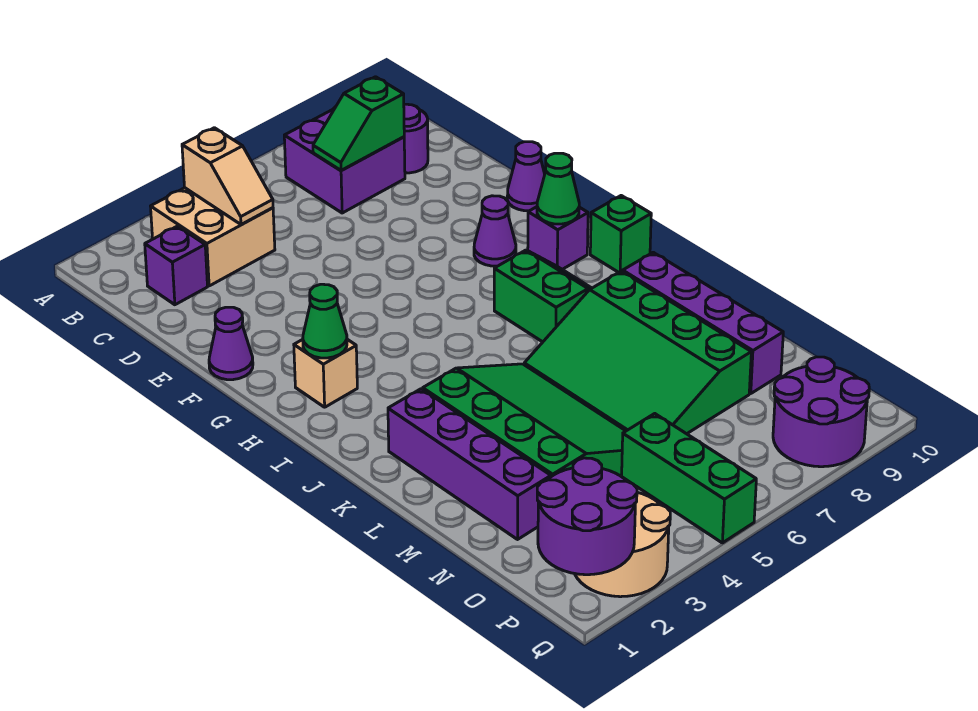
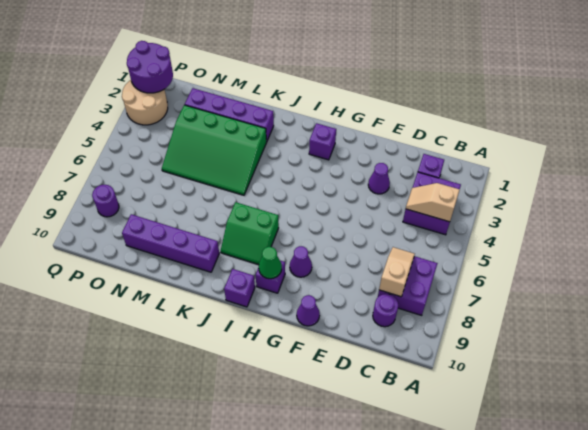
tan 2x2 brick [151,188,275,286] -> purple 2x2 brick [403,172,461,235]
green 1x2 slope [313,77,404,171] -> tan 1x2 slope [379,247,415,297]
purple 1x1 cone [209,307,253,380] -> purple 1x1 cone moved to [368,163,390,194]
tan 1x1 brick [294,339,357,407] -> purple 1x1 brick [309,123,336,160]
green 1x1 cone [303,284,347,358] -> none
green 1x1 brick [590,196,651,272] -> purple 1x1 brick [224,269,255,307]
green 3x4 slope [524,271,751,434] -> none
green 1x3 brick [622,414,756,543] -> none
purple 2x2 round brick [773,357,869,467] -> purple 1x1 round brick [92,185,119,217]

